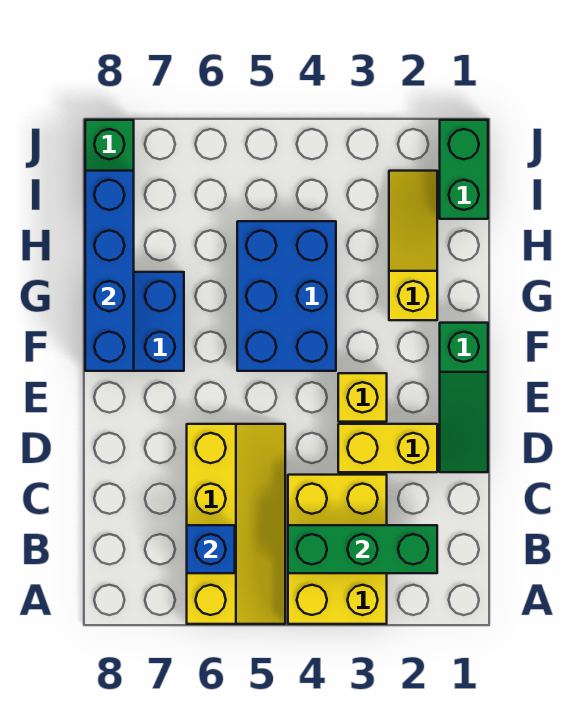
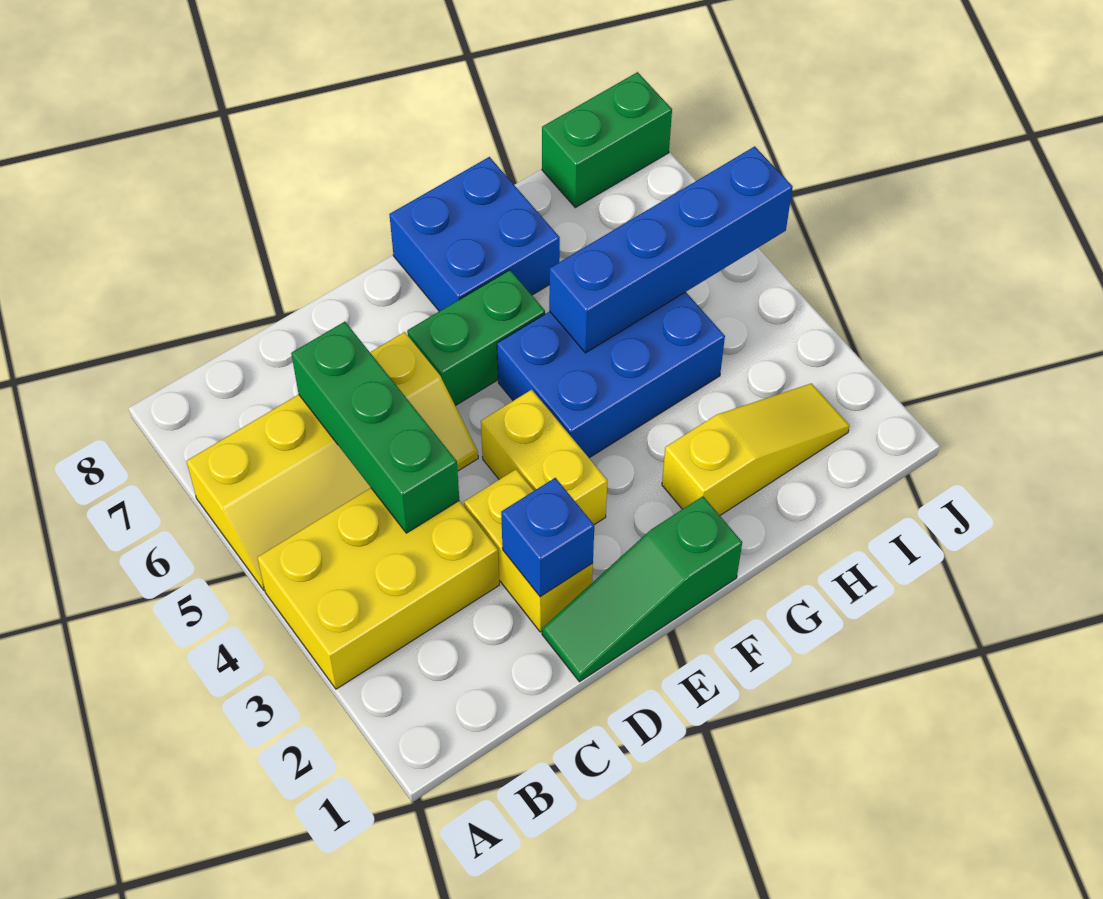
green 1x3 brick [288,525,437,573] -> green 1x3 brick moved to [291,322,459,533]
blue 1x1 brick [187,525,235,573] -> blue 1x1 brick moved to [501,478,594,597]
yellow 1x1 brick [338,373,387,422] -> yellow 1x2 brick [481,390,607,525]
blue 1x4 brick [85,171,134,371] -> blue 1x4 brick moved to [549,146,793,353]
green 1x2 brick [440,120,488,219] -> green 1x2 brick moved to [407,270,545,406]

